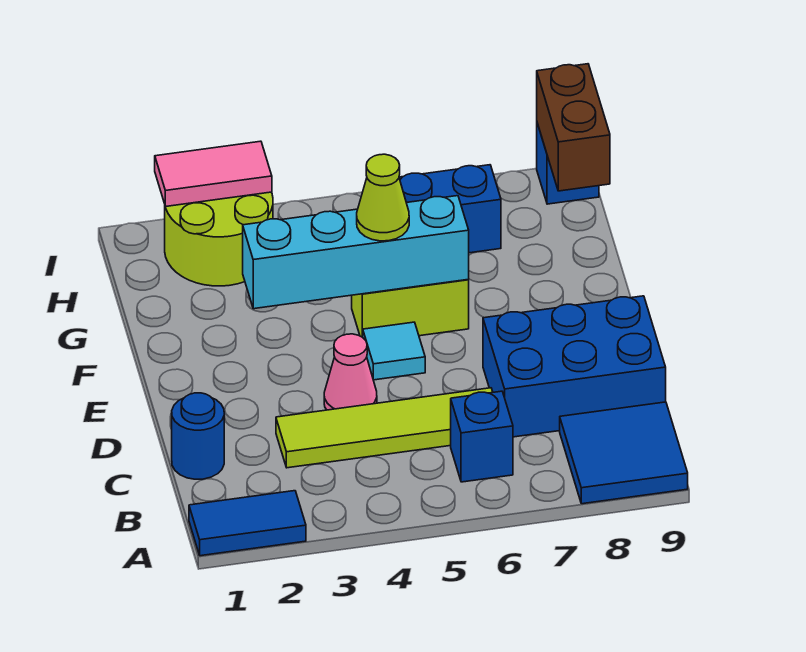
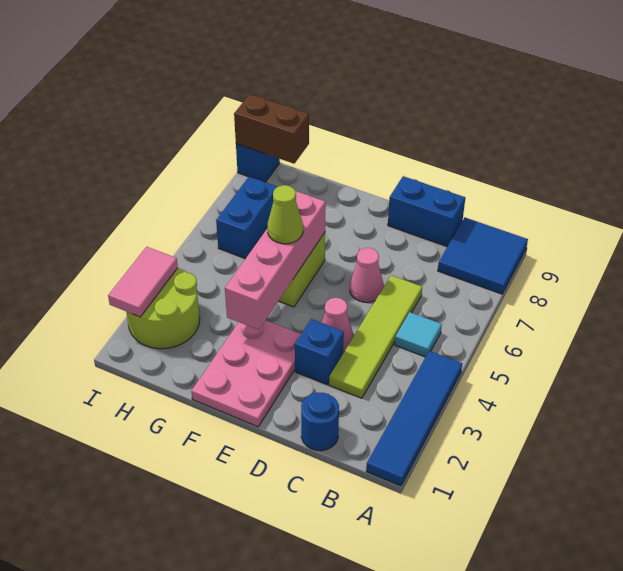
blue 1x2 tile [189,491,306,556] -> blue 1x4 tile [366,351,462,486]
blue 1x1 brick [451,391,513,482] -> blue 1x1 brick moved to [295,319,344,384]
blue 2x3 brick [483,296,666,437] -> blue 1x2 brick [388,176,465,247]
none -> pink 1x1 cone [350,248,384,302]
none -> pink 2x3 plate [191,320,301,427]
cyan 1x1 tile [363,322,425,380] -> cyan 1x1 tile moved to [395,312,442,357]
cyan 1x4 brick [243,196,469,309] -> pink 1x4 brick [225,191,326,330]

